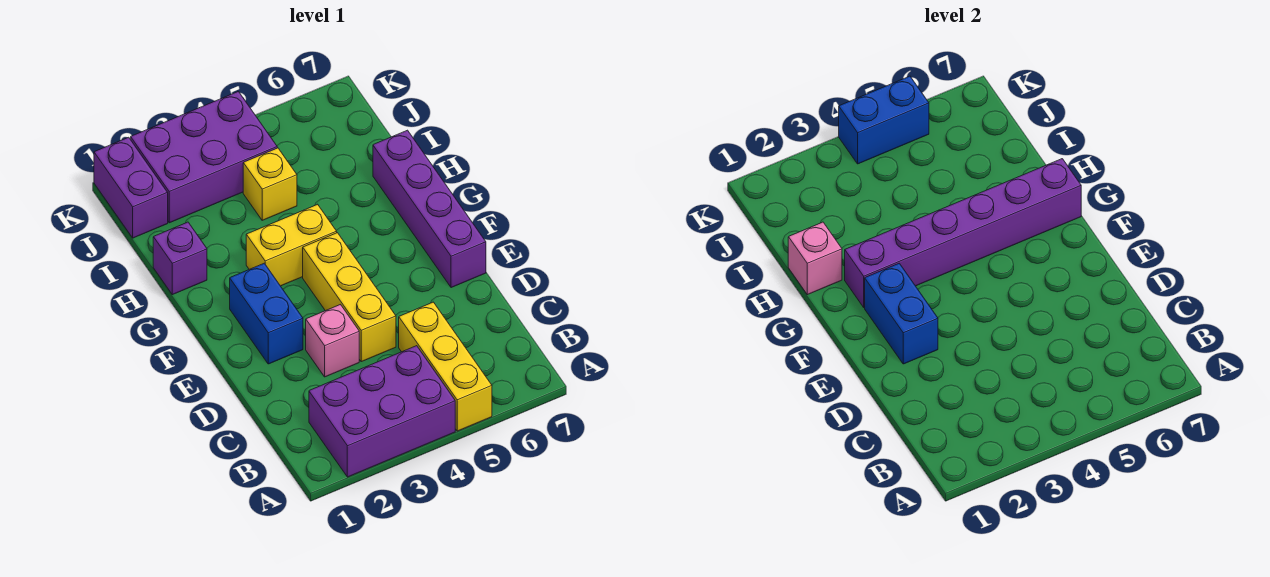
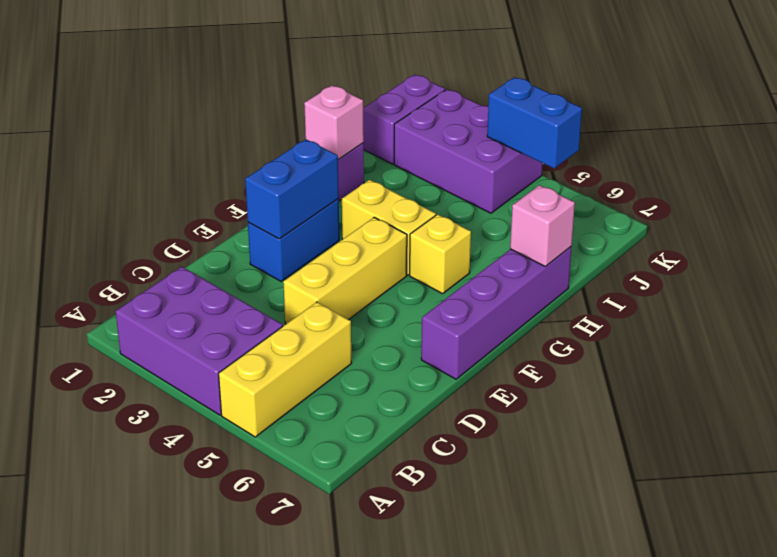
pink 1x1 brick [306,305,359,377] -> pink 1x1 brick moved to [510,185,575,267]
purple 1x6 brick [845,159,1081,307] -> none
yellow 1x1 brick [243,148,297,220] -> yellow 1x1 brick moved to [410,214,471,294]

